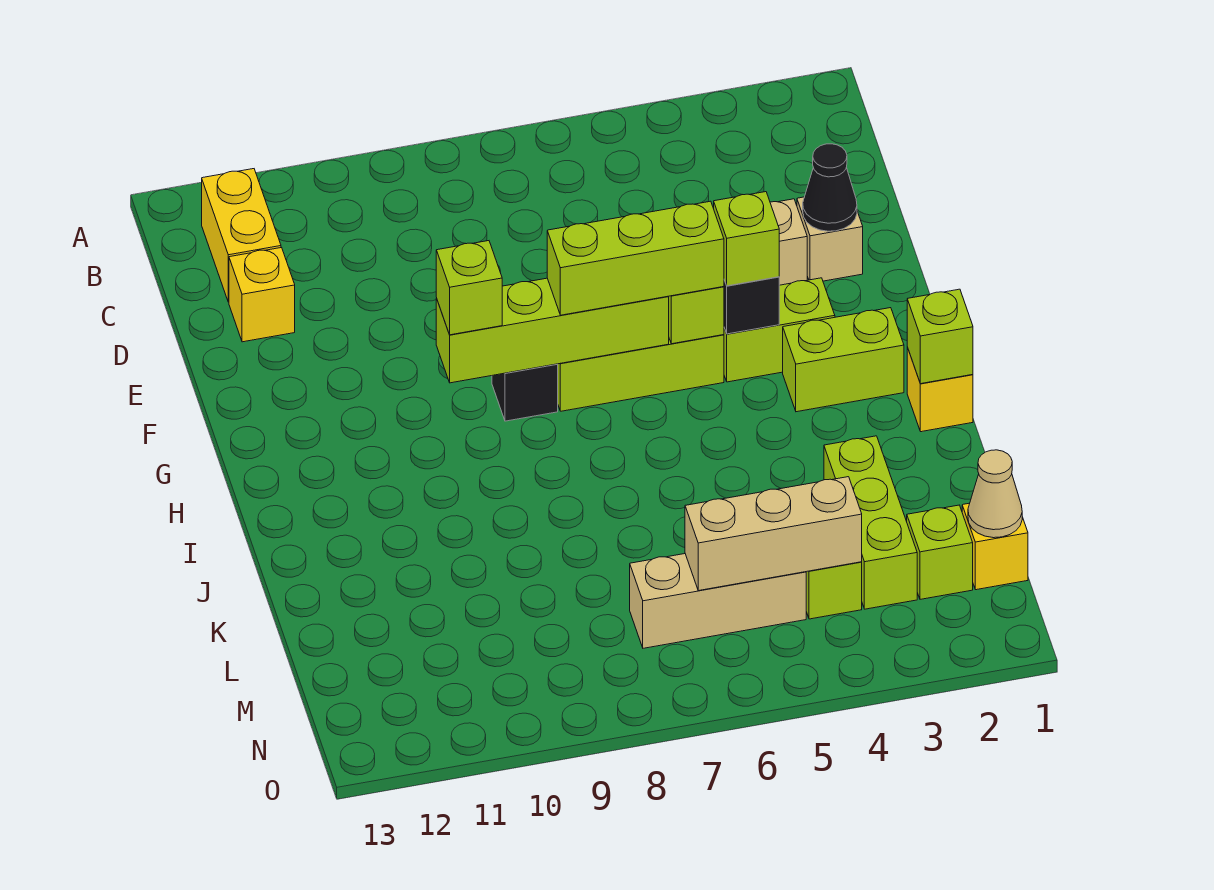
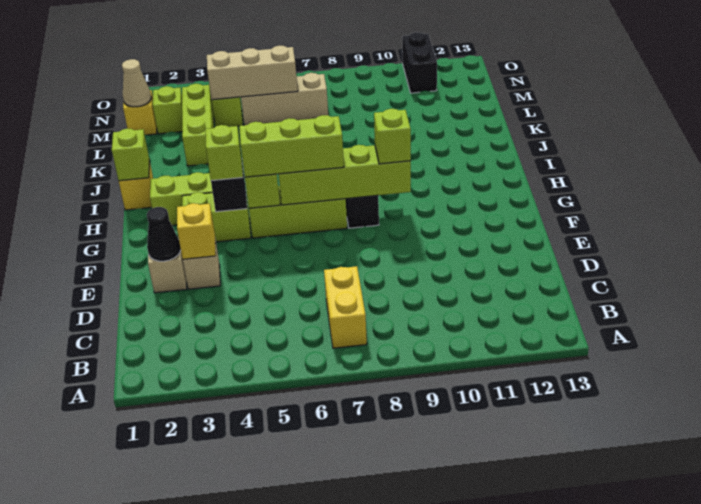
yellow 1x2 brick [202,169,281,302] -> yellow 1x2 brick moved to [324,266,367,348]
yellow 1x1 brick [229,248,295,342] -> yellow 1x1 brick moved to [177,203,216,259]
none -> black 1x2 brick [402,32,437,93]

